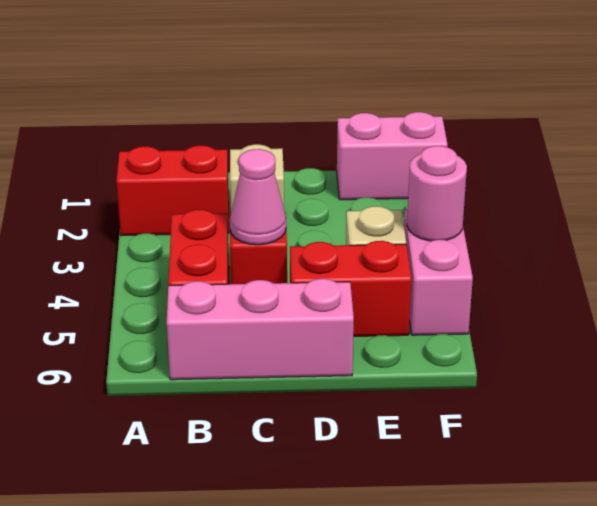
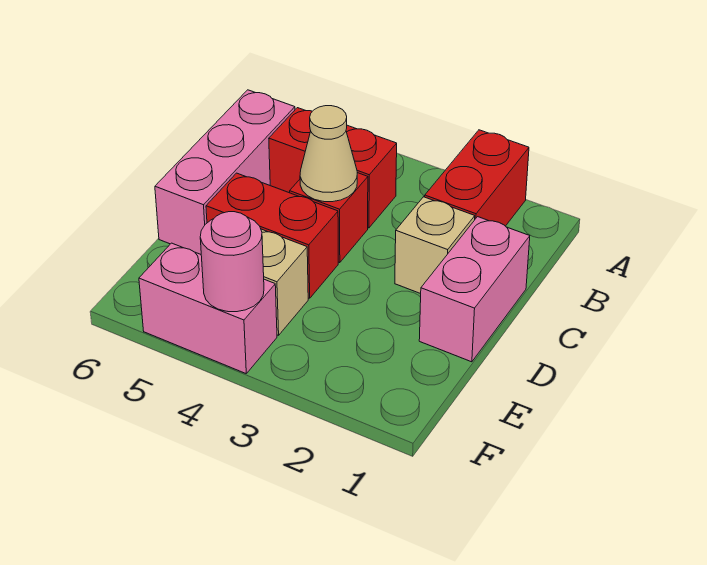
pink 1x1 cone [230,149,286,245] -> tan 1x1 cone [300,106,357,202]
red 1x2 brick [290,241,412,336] -> red 1x2 brick turned to [206,173,338,298]
pink 1x2 brick [337,112,448,200] -> pink 1x2 brick moved to [419,217,530,362]

